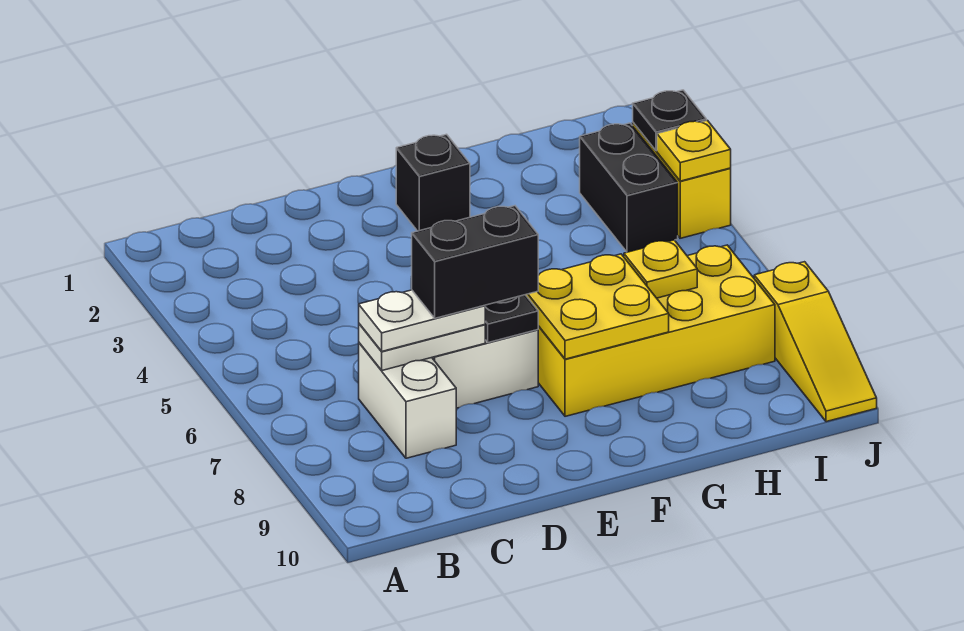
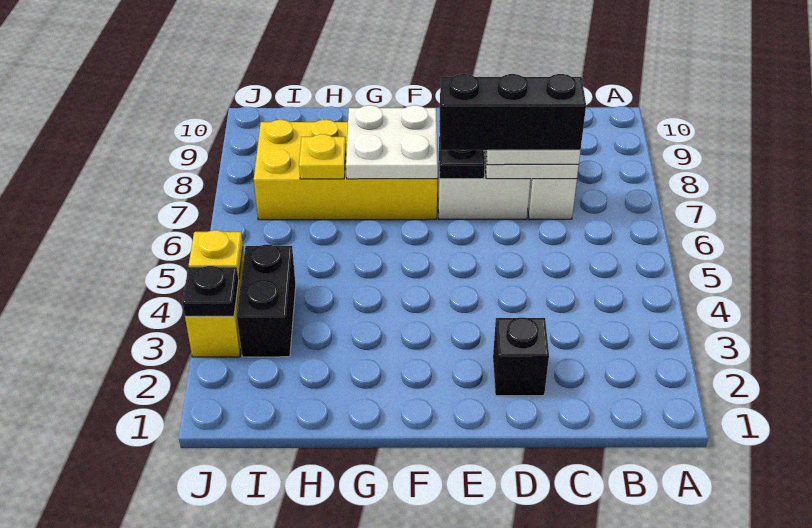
black 1x2 brick [412,206,538,318] -> black 1x3 brick [439,74,586,150]
black 1x1 brick [396,134,470,231] -> black 1x1 brick moved to [493,318,549,396]
yellow 2x2 plate [526,254,669,359] -> white 2x2 plate [346,105,438,179]
yellow 1x3 slope [754,262,877,422] -> none

